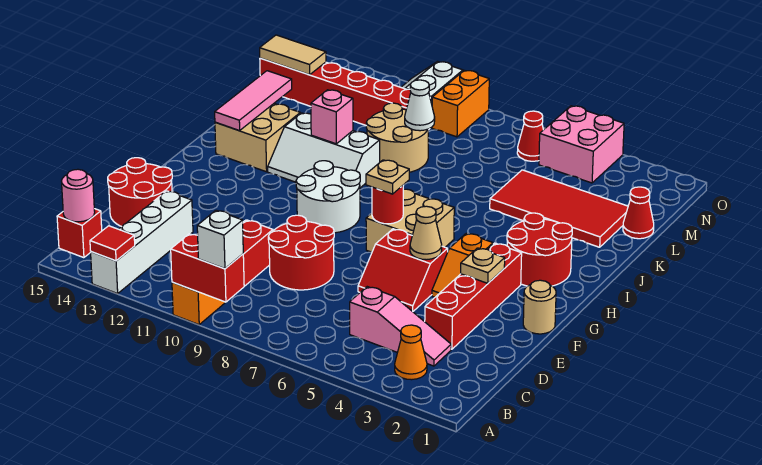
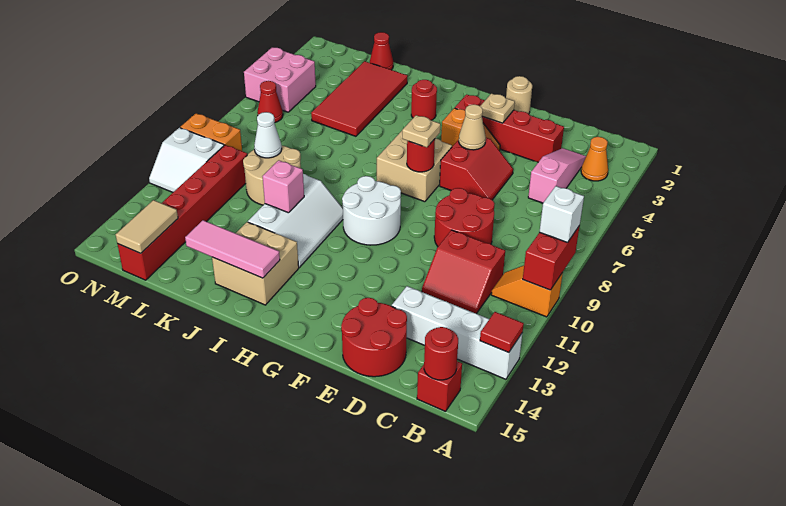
pink 1x1 round brick [62,169,95,222] -> red 1x1 round brick [424,327,458,380]
red 2x2 round brick [507,213,572,286] -> red 1x1 round brick [411,80,437,120]

